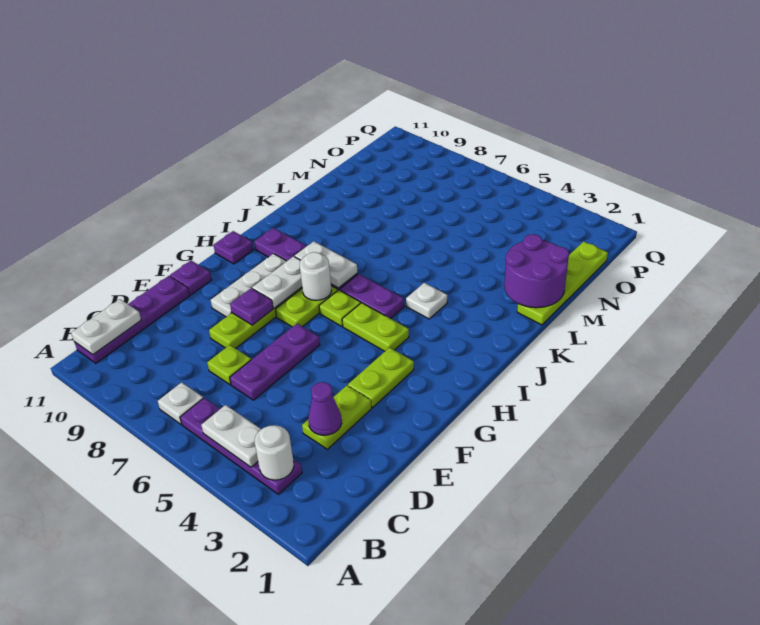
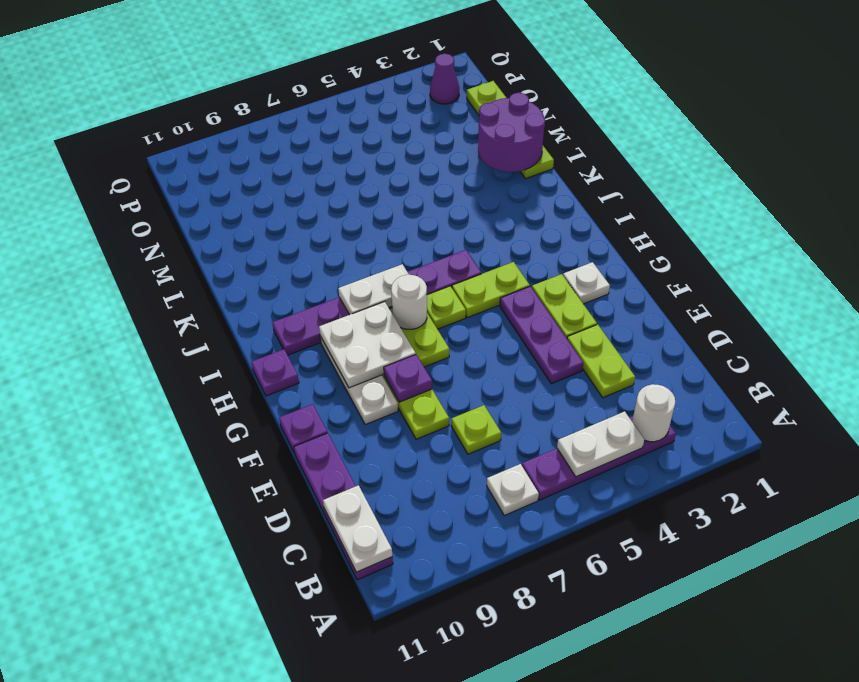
purple 1x1 cone [308,382,342,435] -> purple 1x1 cone moved to [430,54,459,104]
purple 1x3 plate [230,324,320,400] -> purple 1x3 plate moved to [500,286,583,384]
white 1x2 plate [252,256,302,308] -> white 2x2 plate [319,302,416,388]
white 1x1 plate [406,283,447,319] -> white 1x1 plate moved to [563,262,610,304]

